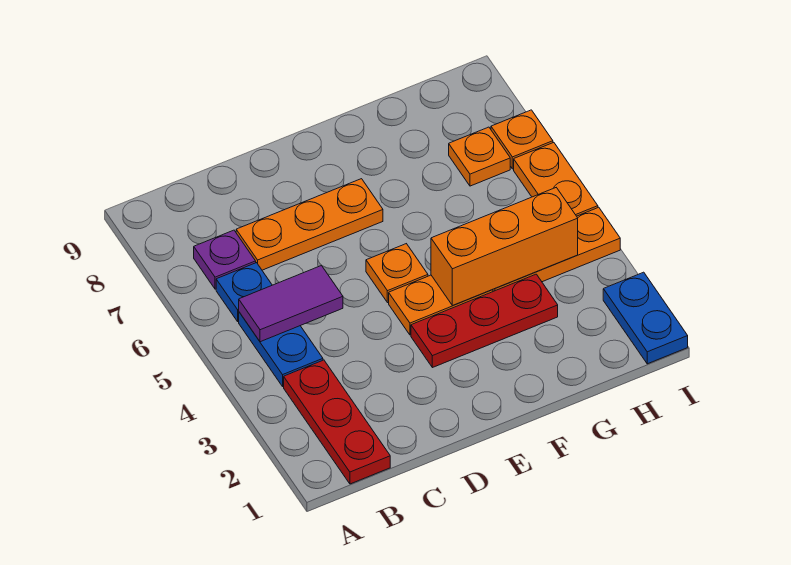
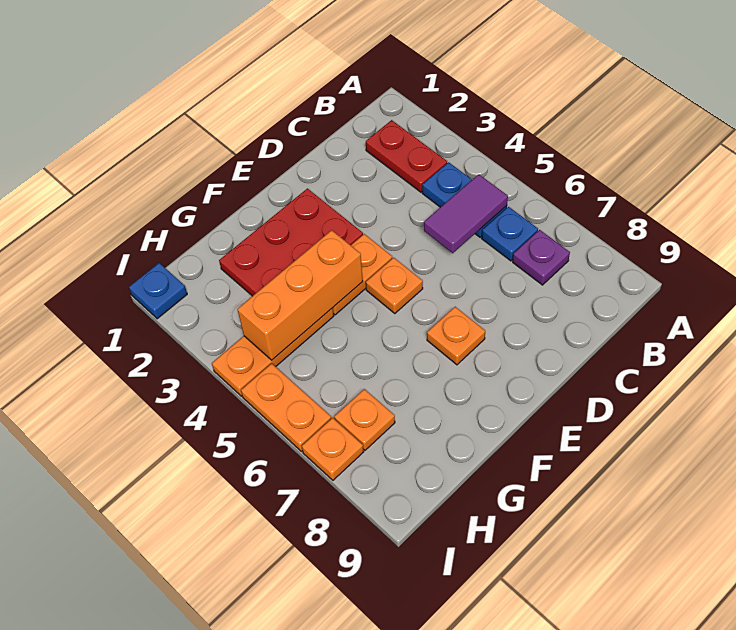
red 1x3 plate [284,360,390,484] -> red 1x2 plate [366,120,447,192]
orange 1x3 plate [236,179,383,270] -> orange 1x1 plate [427,307,485,365]
red 1x3 plate [411,274,558,368] -> red 2x3 plate [219,189,363,296]
blue 1x2 plate [603,272,688,364] -> blue 1x1 plate [129,263,187,319]

